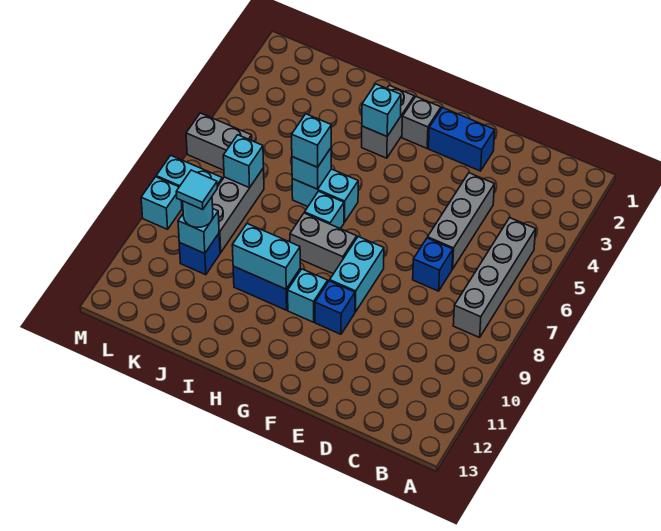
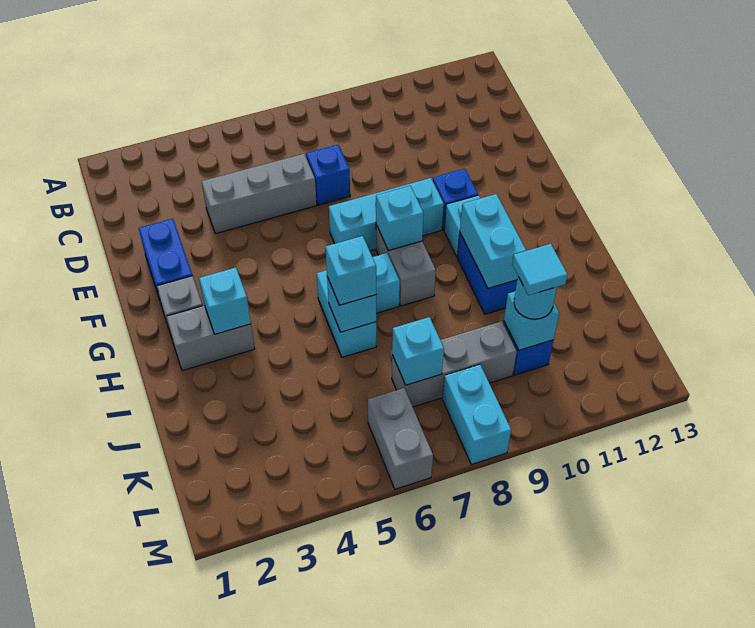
grey 1x4 brick [453,218,536,337] -> none
cyan 1x2 brick [330,237,384,312] -> cyan 1x3 brick [329,178,444,251]
cyan 1x1 brick [141,177,182,229] -> cyan 1x1 brick moved to [376,186,424,251]

